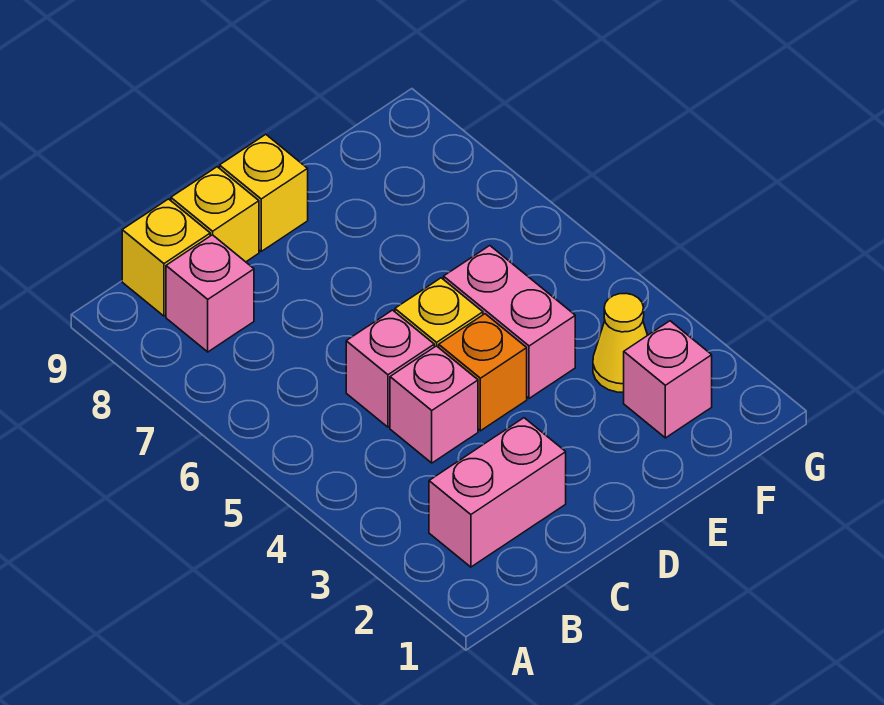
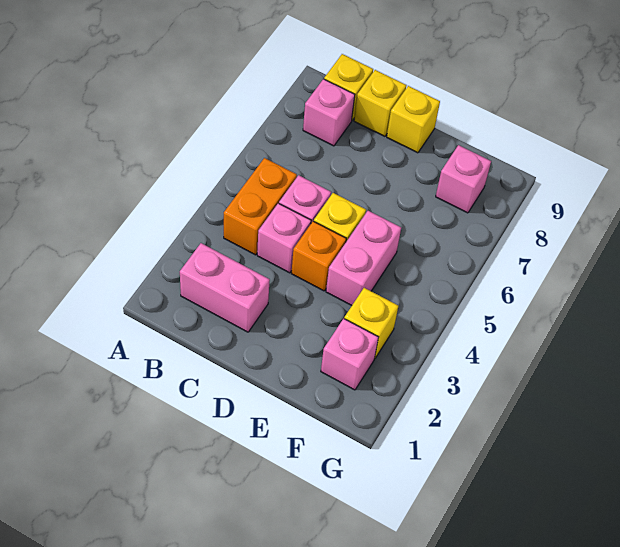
none -> orange 1x2 brick [224,158,297,255]
yellow 1x1 cone [593,293,648,393] -> yellow 1x1 brick [344,288,398,358]
none -> pink 1x1 brick [436,145,491,213]

